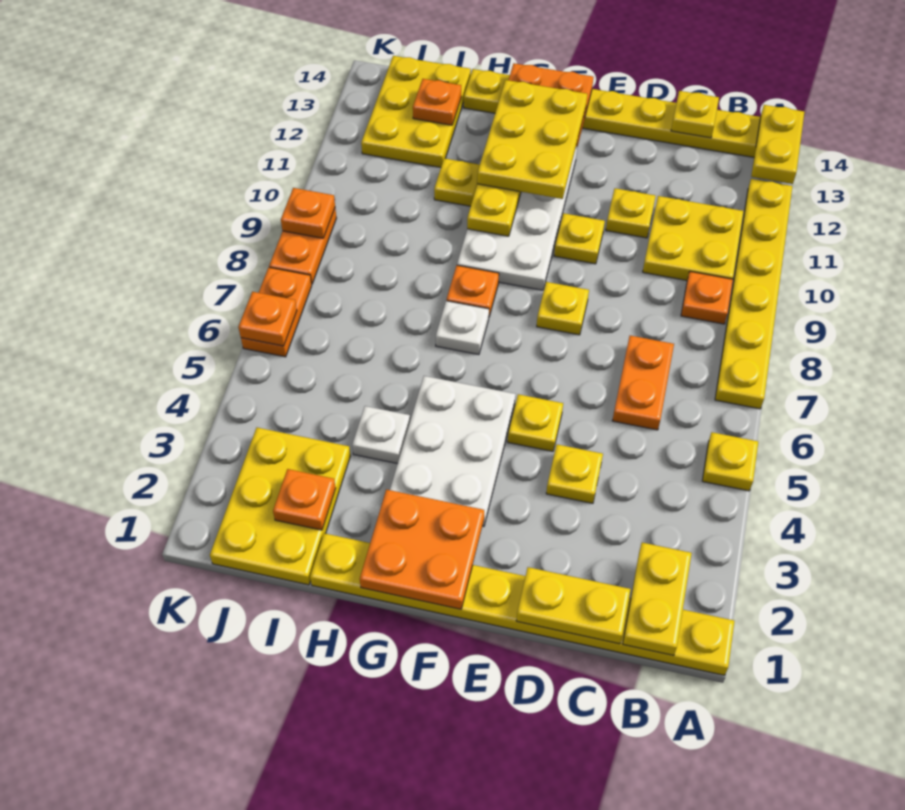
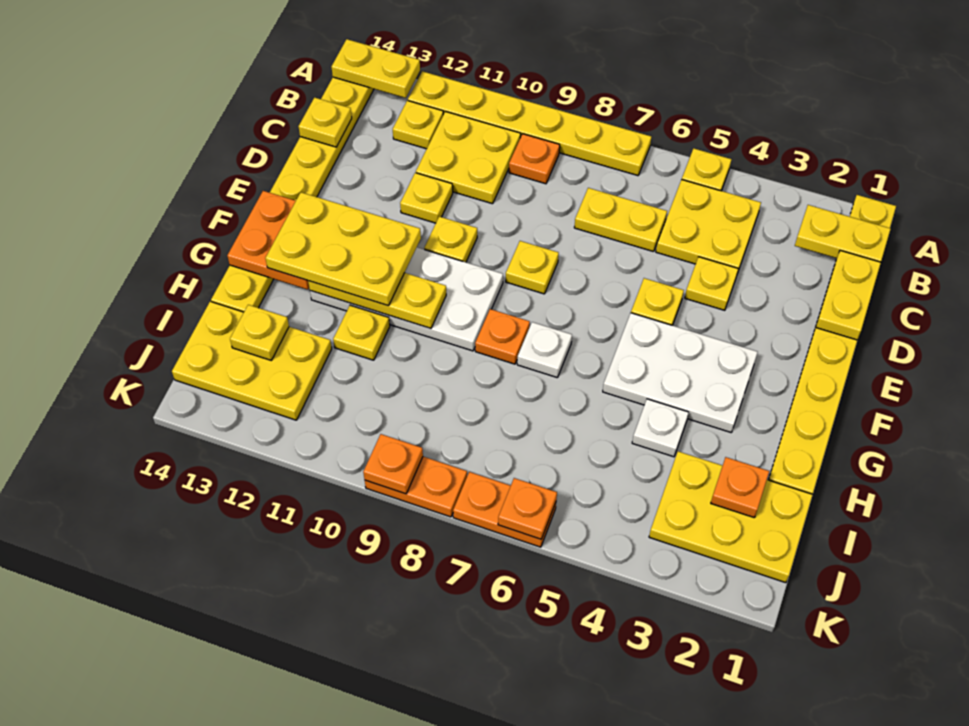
none -> yellow 2x2 plate [656,180,761,273]
none -> yellow 1x1 plate [393,101,443,149]
orange 1x2 plate [612,336,674,430] -> yellow 1x2 plate [574,188,667,252]
orange 2x2 plate [360,490,484,609] -> none
orange 1x1 plate [413,79,461,125] -> yellow 1x1 plate [230,305,289,360]

